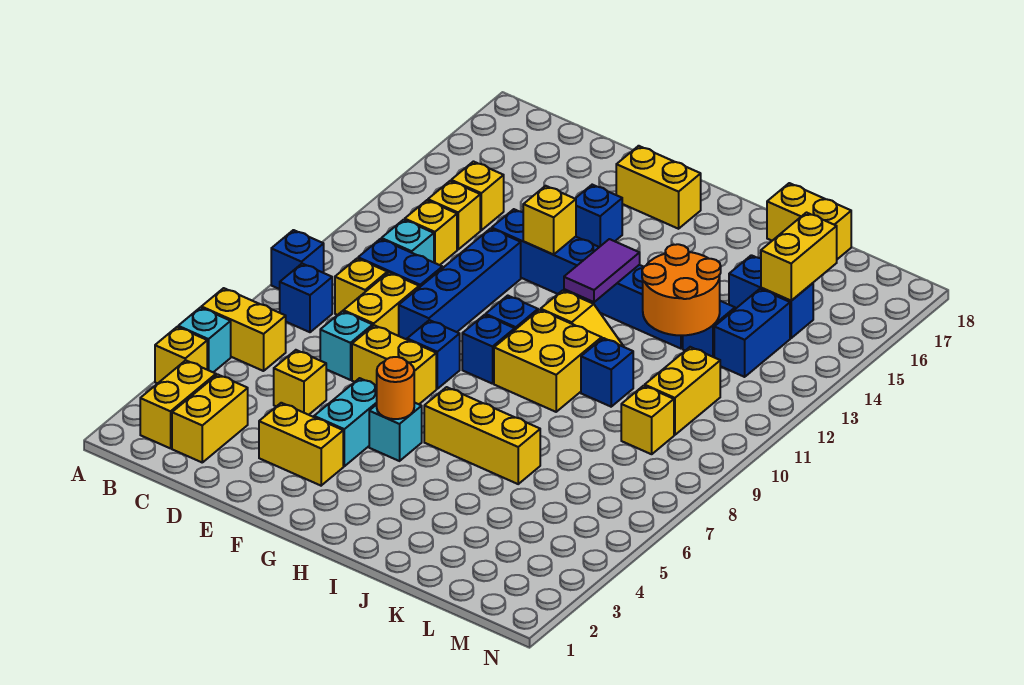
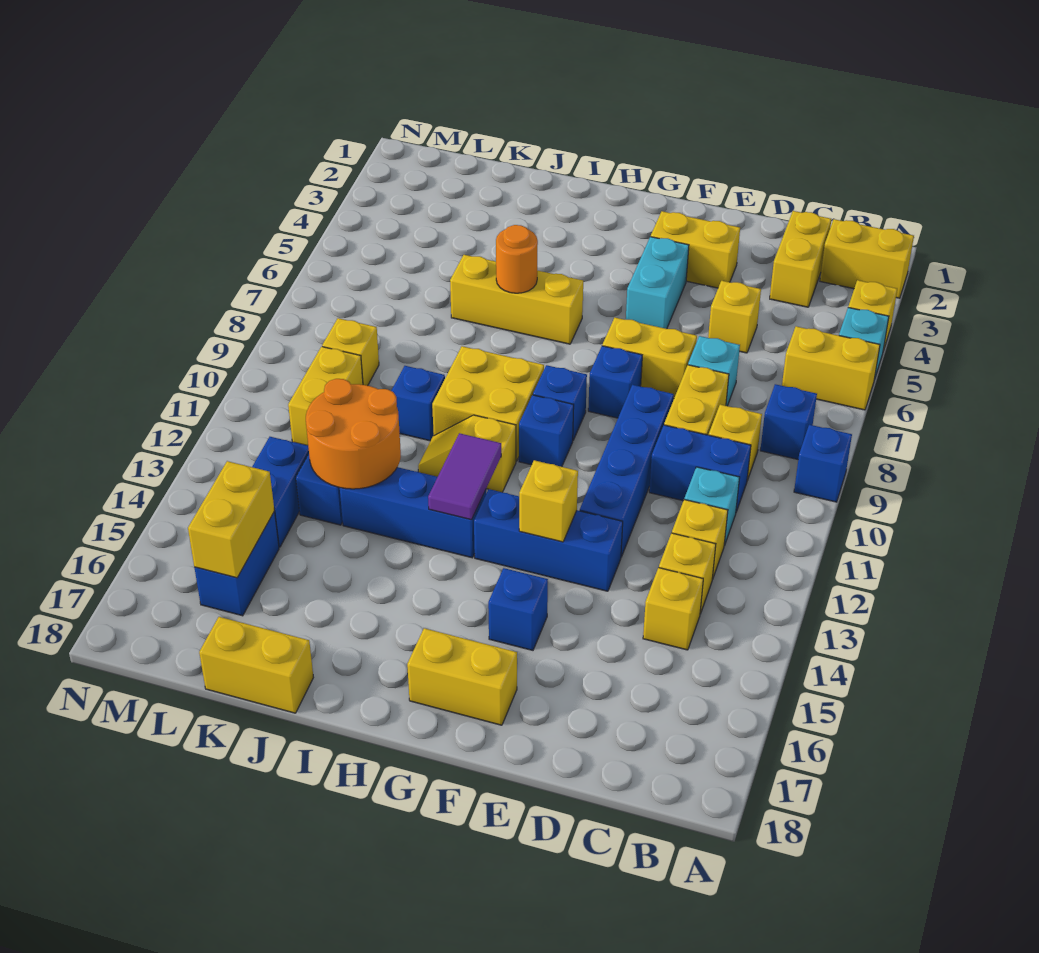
yellow 1x2 brick [140,360,216,448] -> yellow 1x2 brick turned to [820,219,914,298]
cyan 1x1 brick [369,402,422,461] -> none
orange 1x1 round brick [377,357,414,419] -> orange 1x1 round brick moved to [496,225,538,293]
blue 1x2 brick [729,255,813,338] -> blue 1x2 brick turned to [194,512,279,616]

